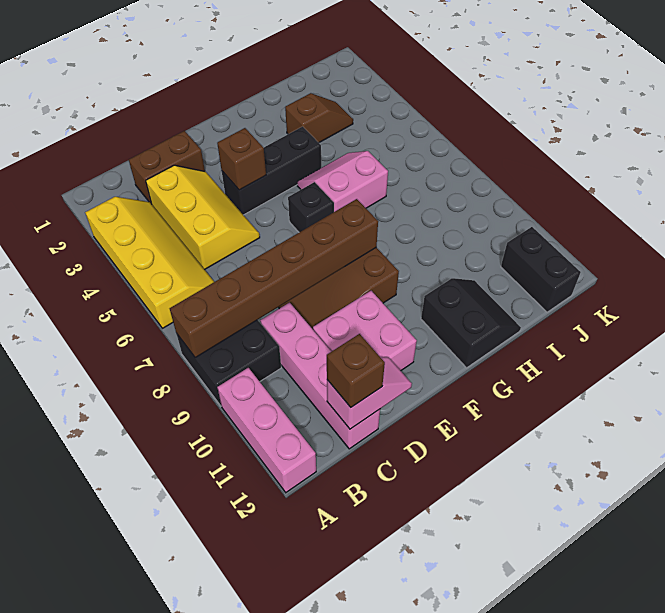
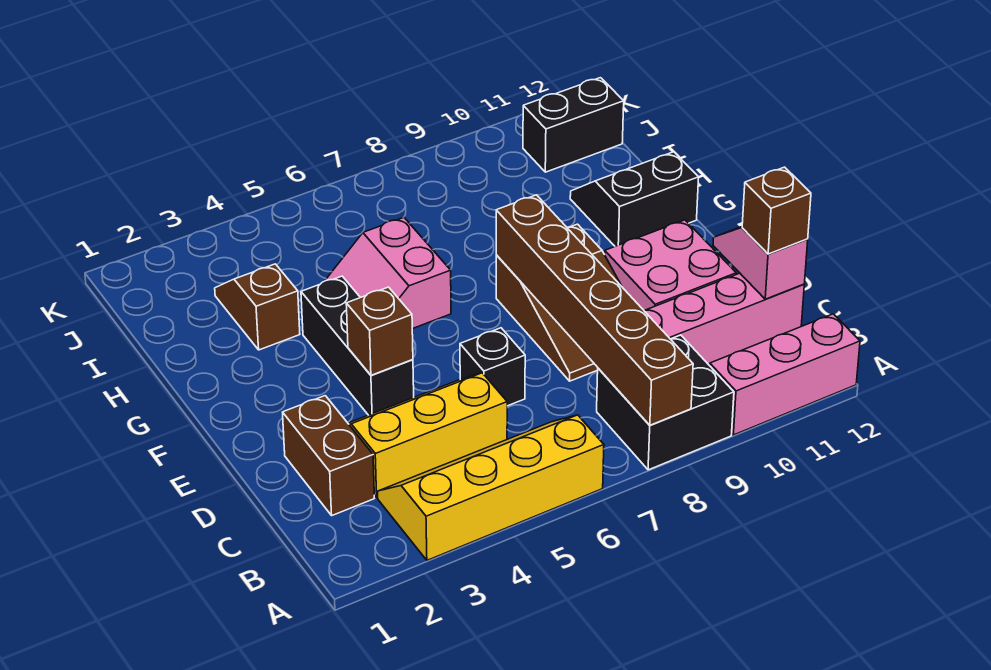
black 1x1 brick [288,182,334,232] -> black 1x1 brick moved to [460,328,525,406]

